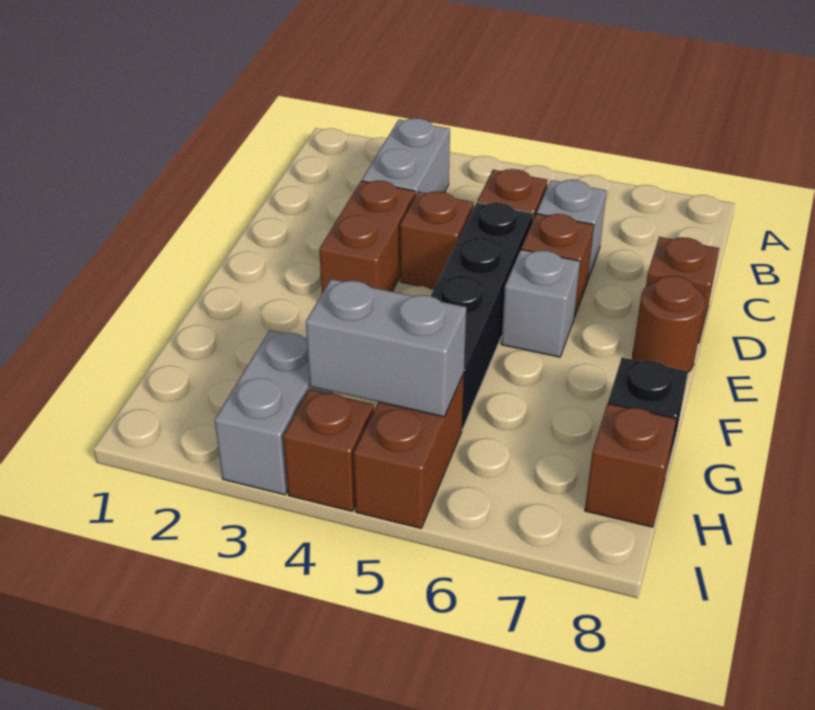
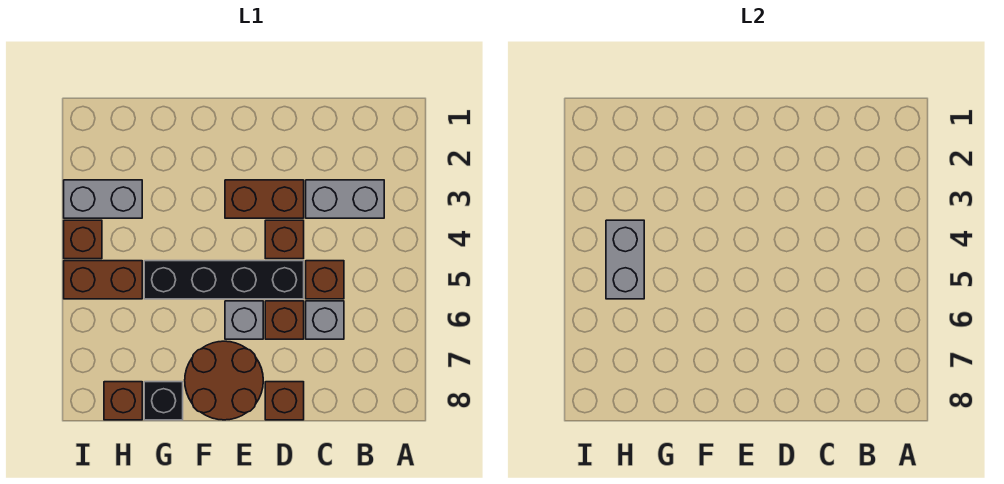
brown 1x1 round brick [633,276,705,372] -> brown 2x2 round brick [185,341,263,420]

